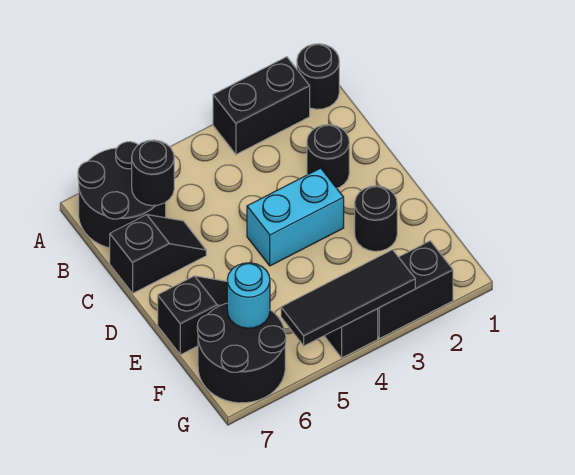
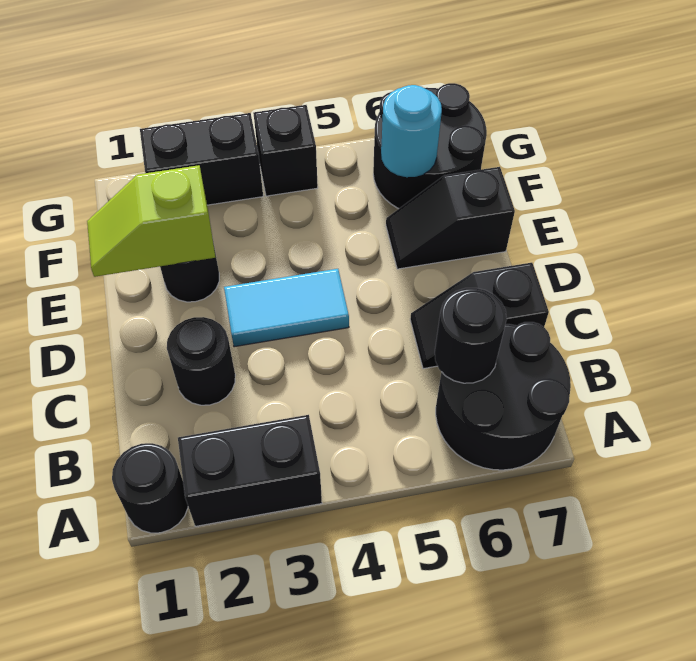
cyan 1x2 brick [247,168,344,266] -> cyan 1x2 tile [224,269,349,347]
none -> lime 1x2 slope [87,165,215,277]
black 1x3 tile [281,250,415,346] -> none

